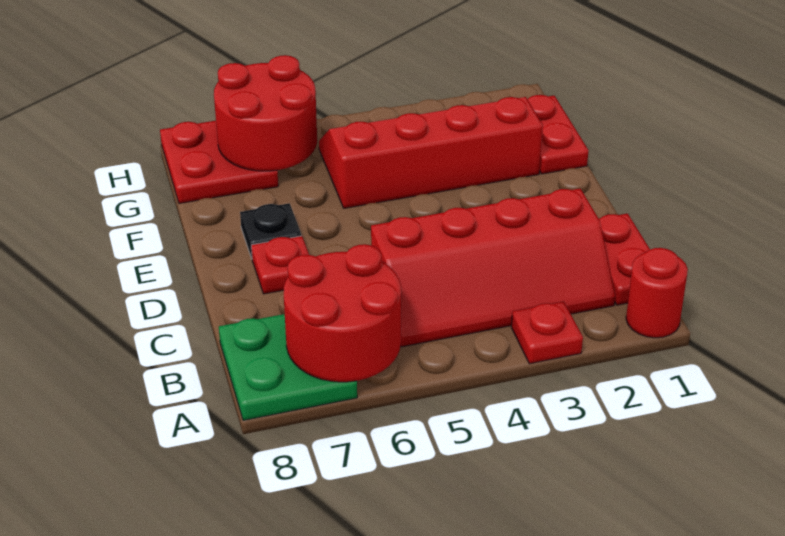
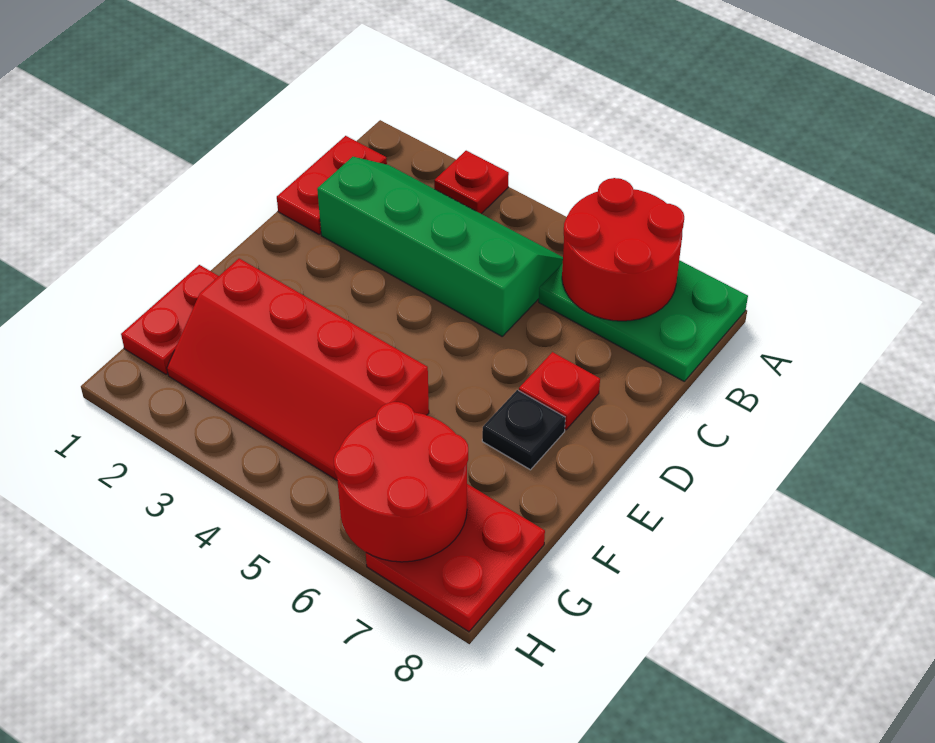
red 1x1 round brick [626,248,688,338] -> none
green 2x2 plate [219,314,357,420] -> green 2x3 plate [539,260,748,381]
red 2x4 slope [371,189,615,347] -> green 2x4 slope [317,157,563,336]

